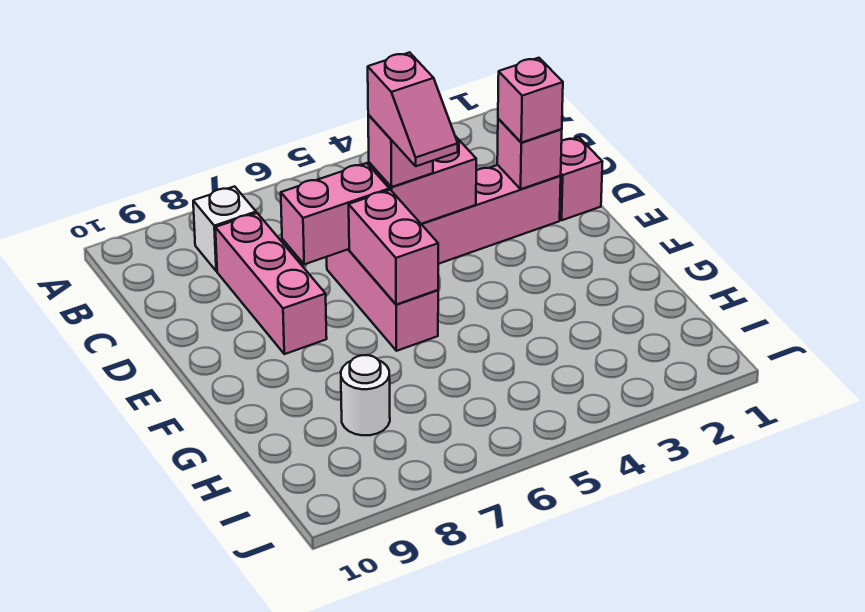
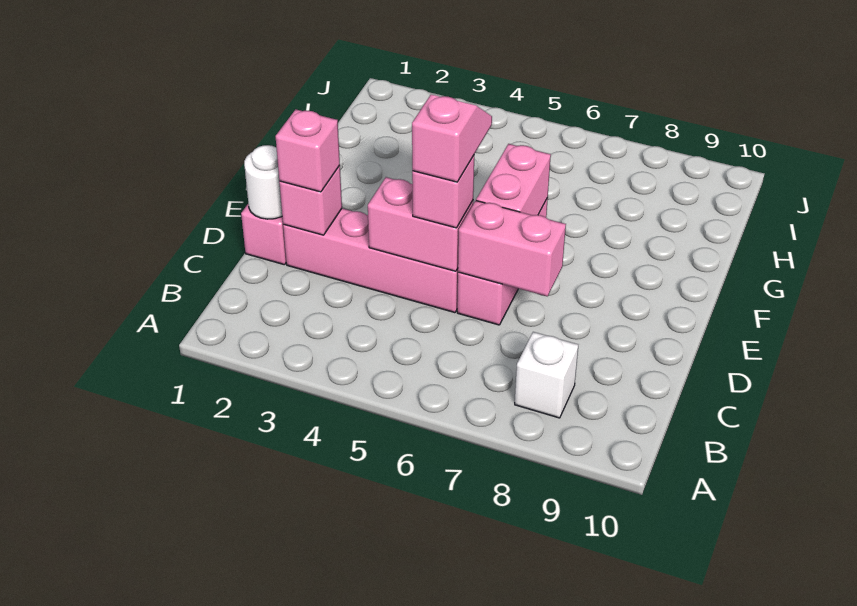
pink 1x3 brick [215,213,327,354] -> none
white 1x1 round brick [341,355,390,435] -> white 1x1 round brick moved to [244,145,282,219]

